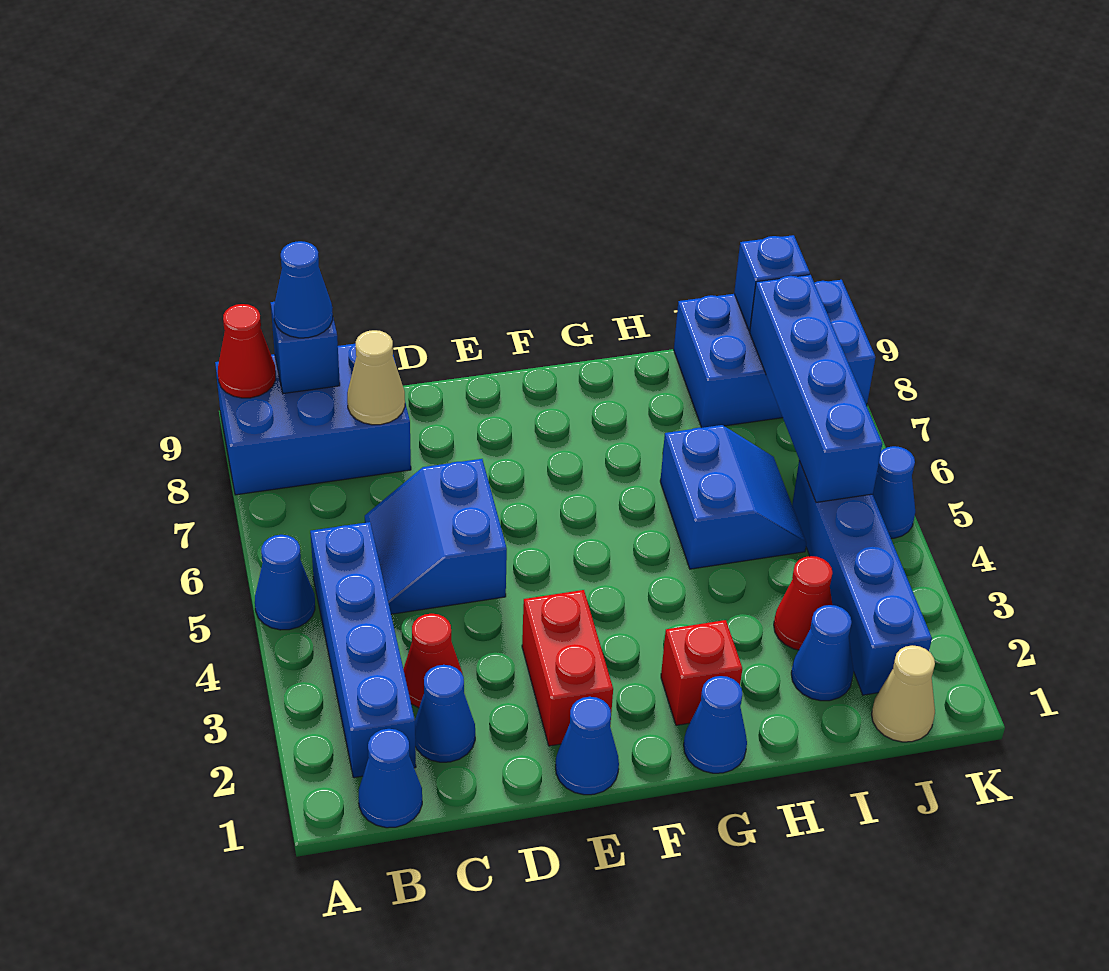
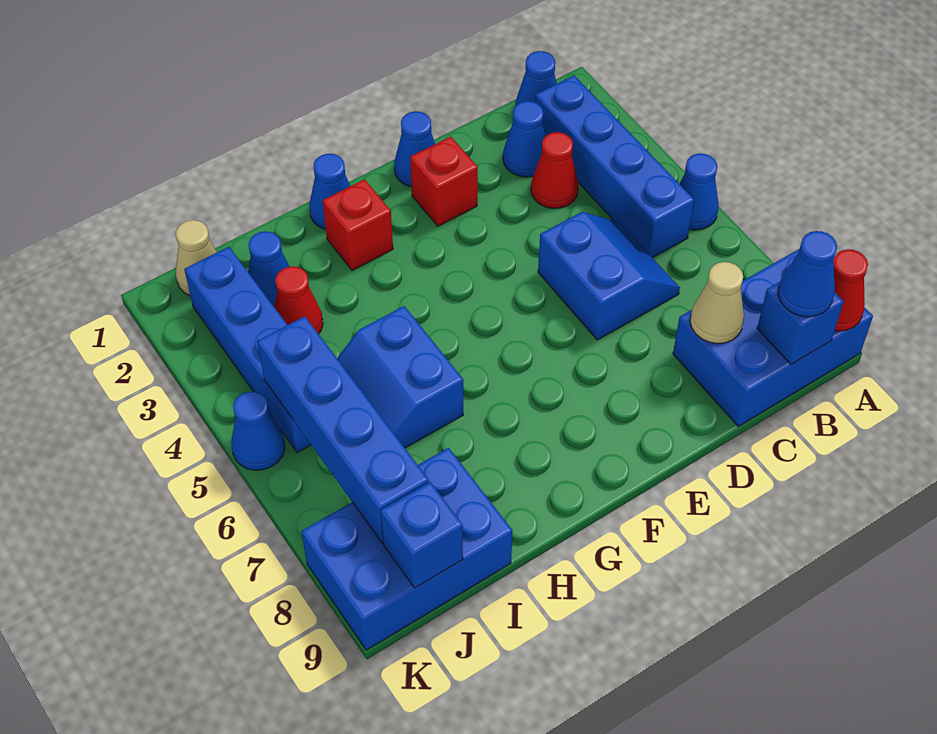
red 1x2 brick [522,590,613,746] -> red 1x1 brick [410,137,478,226]

